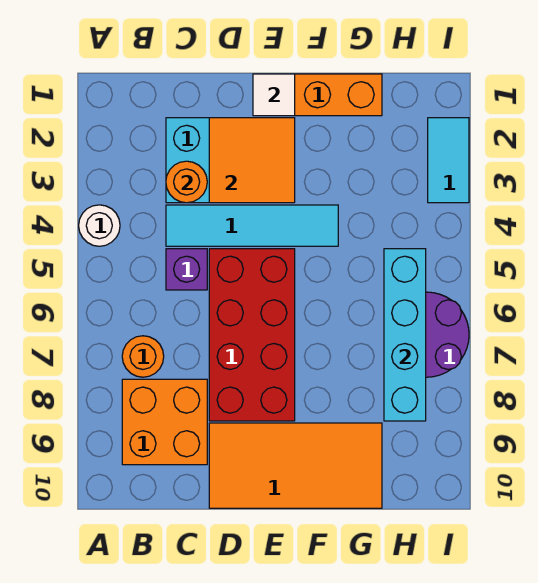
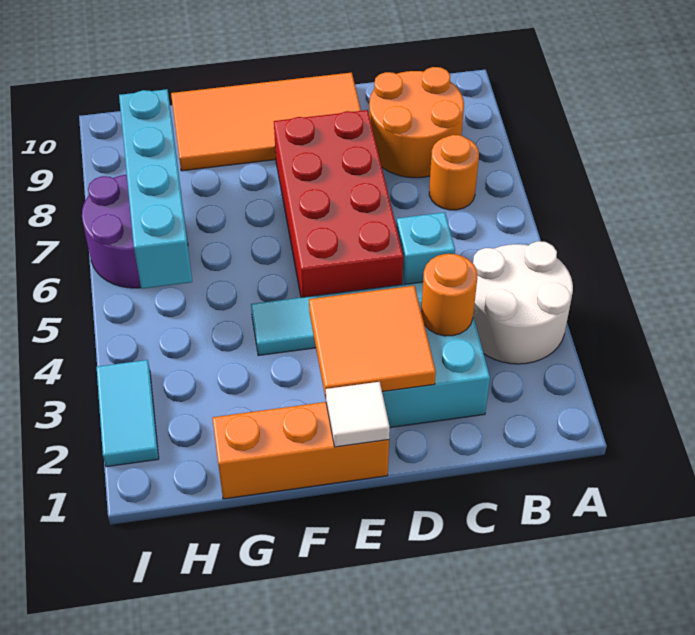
white 1x1 round brick [79,205,120,246] -> white 2x2 round brick [473,241,573,364]
orange 2x2 brick [122,379,207,465] -> orange 2x2 round brick [369,67,464,178]
purple 1x1 brick [166,249,207,290] -> cyan 1x1 brick [396,212,455,284]

